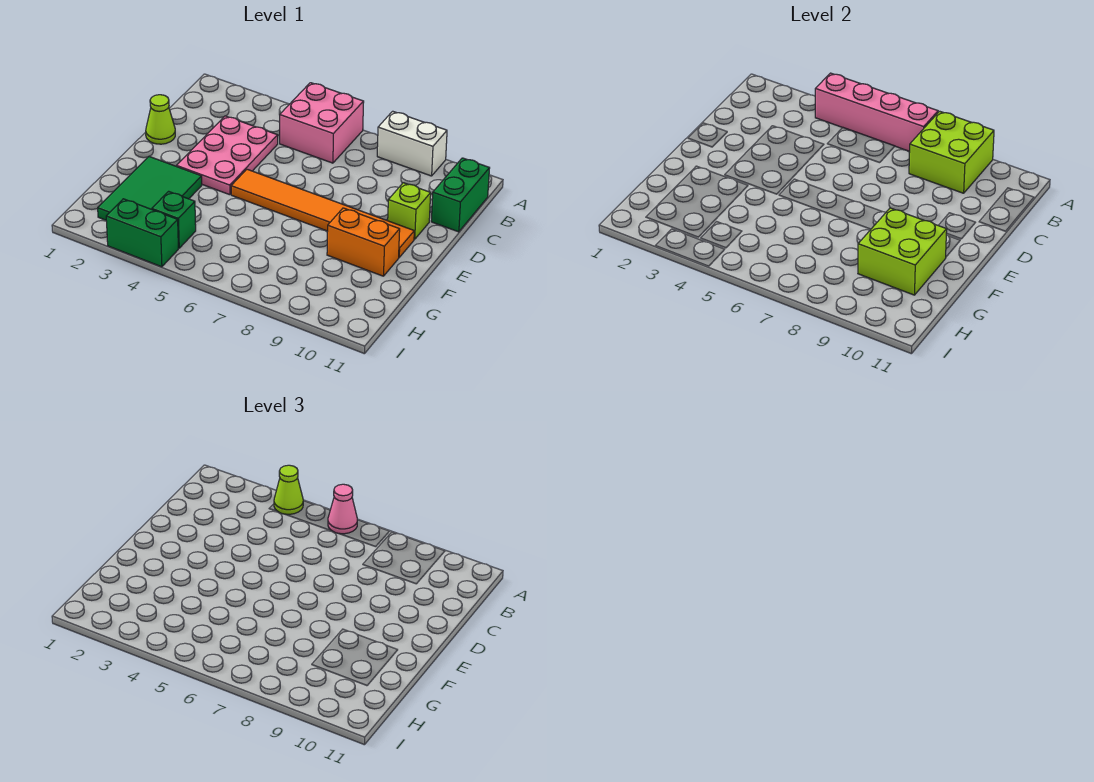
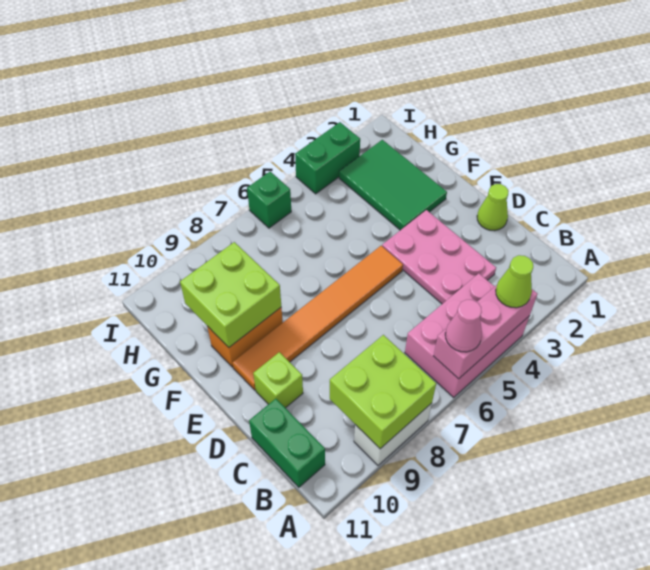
pink 1x4 brick [815,73,938,151] -> pink 1x3 brick [434,285,537,379]
pink 2x2 brick [280,83,364,163] -> pink 2x3 brick [405,273,529,397]
green 1x1 brick [152,191,196,248] -> green 1x1 brick moved to [247,172,291,228]

